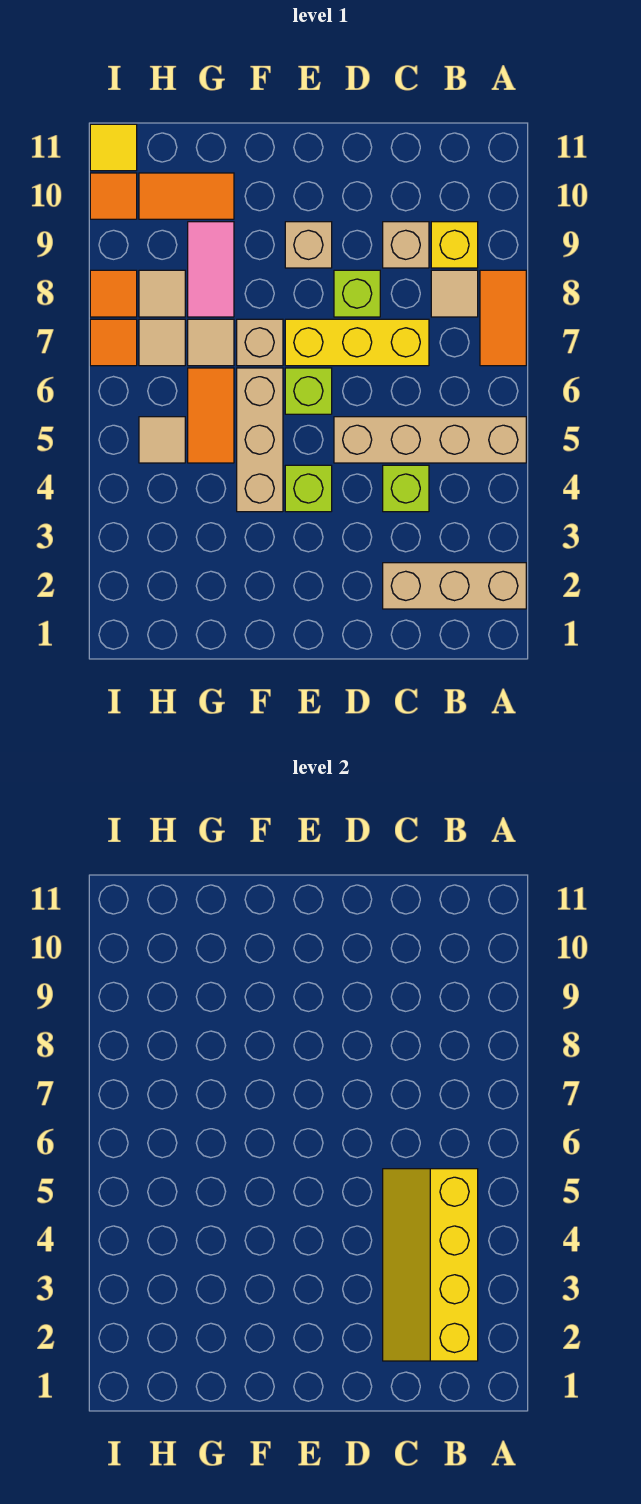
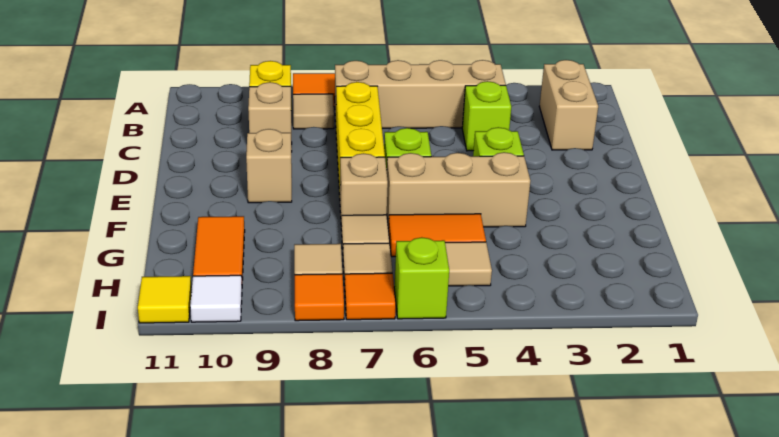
tan 1x3 brick [383,563,526,609] -> tan 1x2 brick [539,60,598,150]
tan 1x4 brick [334,417,526,463] -> tan 1x4 brick turned to [335,60,506,128]
yellow 2x4 slope [383,1169,478,1361] -> none
lime 1x1 brick [334,270,380,317] -> lime 1x1 brick moved to [394,237,449,319]
pink 1x2 tile [188,222,234,317] -> none
orange 1x1 tile [90,173,137,219] -> white 1x1 tile [190,275,242,322]

